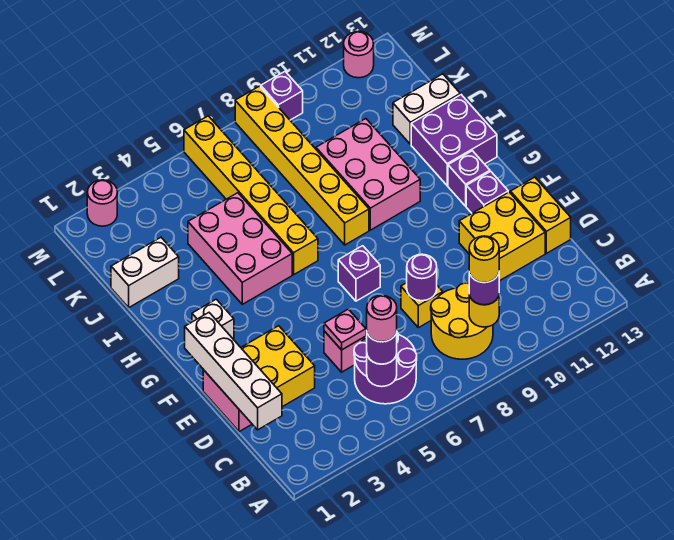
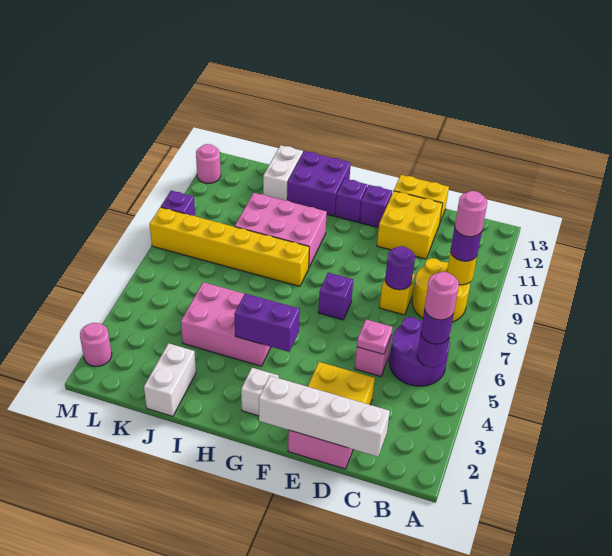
yellow 1x1 round brick [469,236,499,282] -> pink 1x1 round brick [455,191,487,237]
none -> purple 1x2 brick [234,294,300,352]
yellow 1x6 brick [184,116,318,275] -> none

